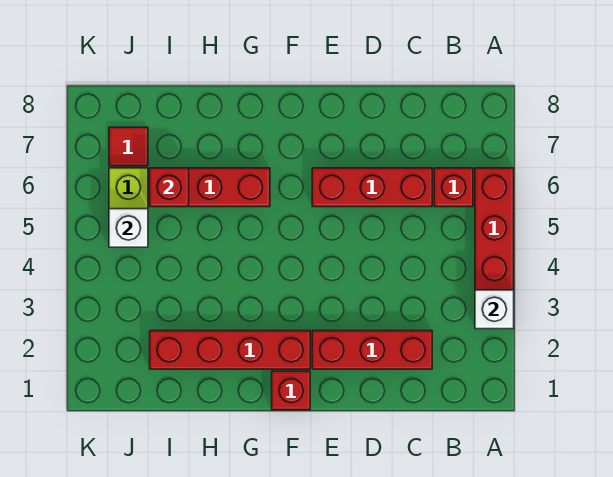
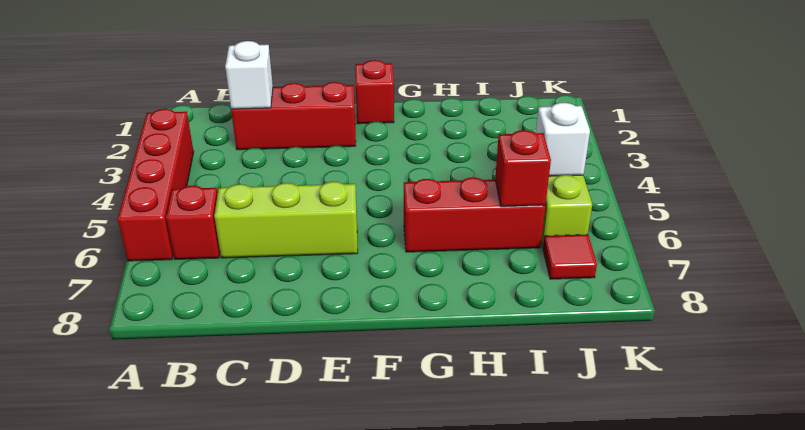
white 1x1 brick [475,290,514,329] -> white 1x1 brick moved to [225,41,273,109]
red 1x3 brick [312,168,432,207] -> lime 1x3 brick [214,182,358,258]
red 1x4 brick [150,331,310,369] -> none

